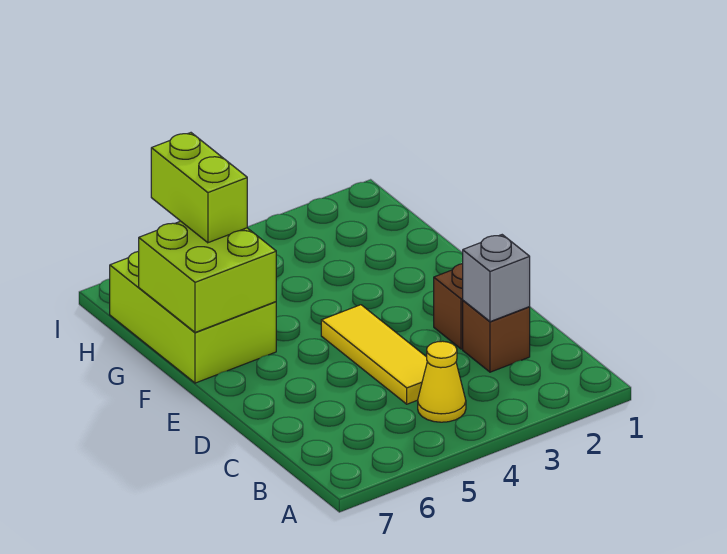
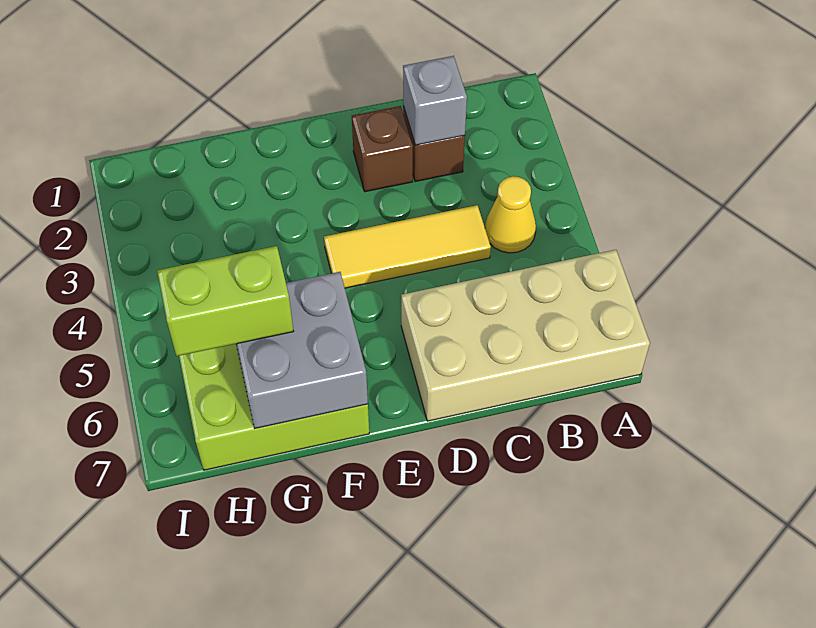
none -> tan 2x4 brick [401,250,650,421]
lime 2x2 brick [139,221,276,332] -> grey 2x2 brick [236,272,368,428]

